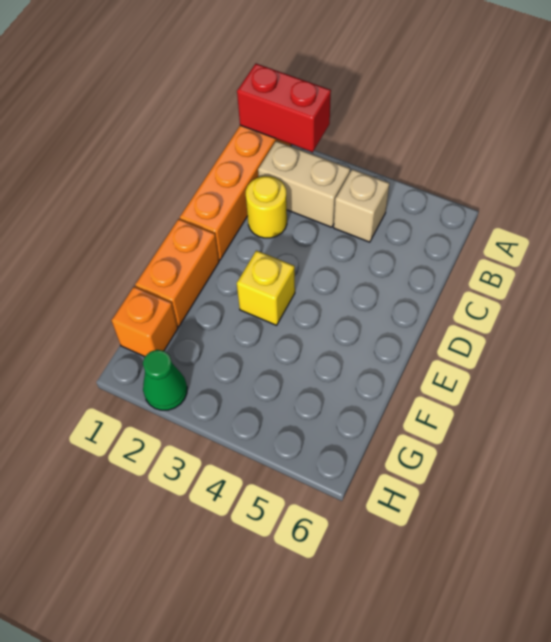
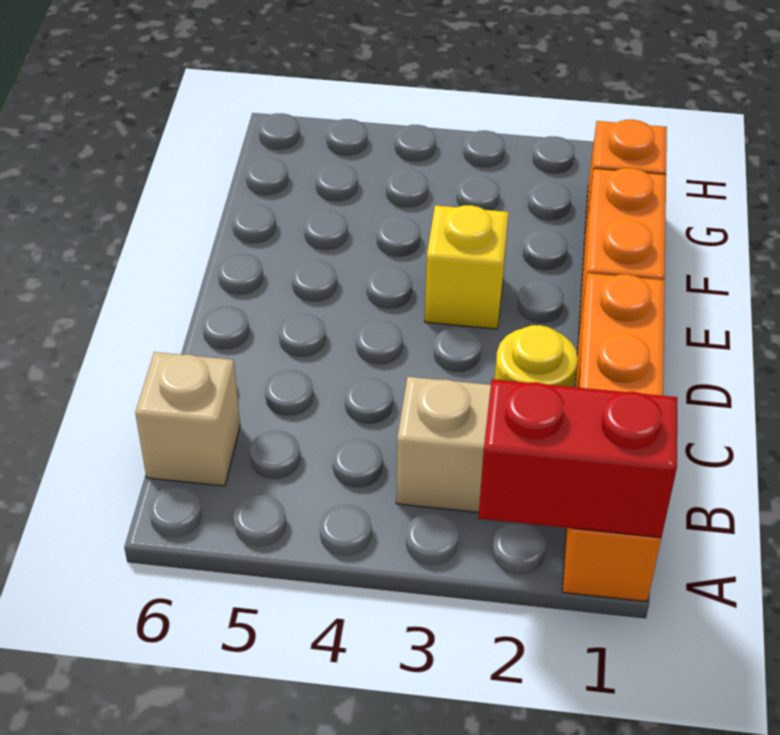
tan 1x1 brick [334,169,389,242] -> tan 1x1 brick moved to [135,352,240,486]
green 1x1 cone [143,350,187,410] -> none

